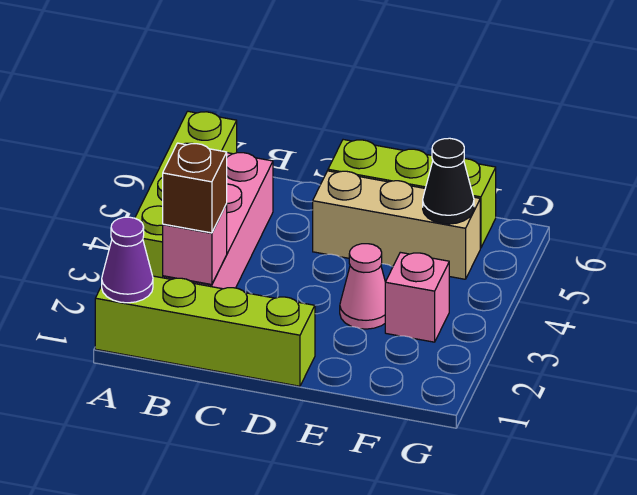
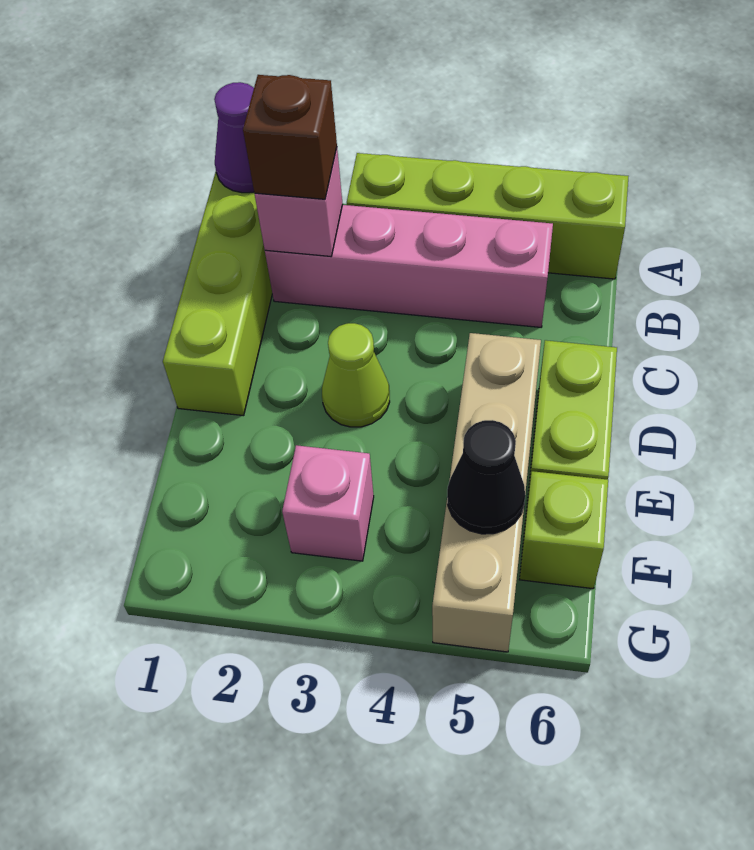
none -> lime 1x1 cone [322,323,390,427]
tan 1x3 brick [313,171,480,279] -> tan 1x4 brick [432,333,541,652]
pink 1x1 cone [340,244,385,329] -> none

